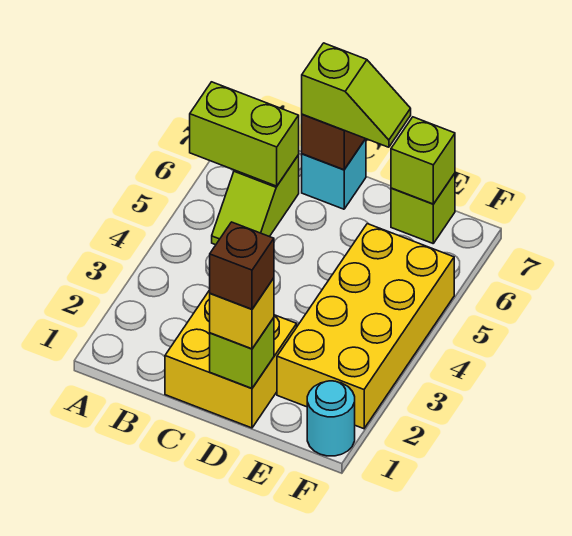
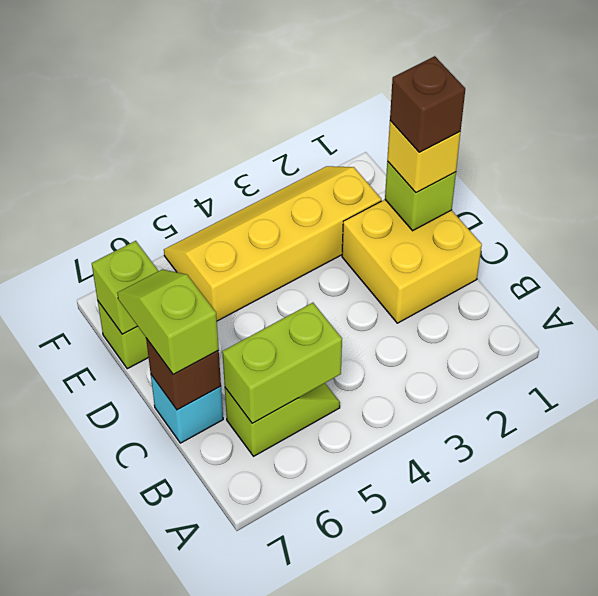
lime 1x2 brick [190,82,299,186] -> lime 1x2 brick turned to [222,303,342,423]
yellow 2x4 brick [277,224,454,429] -> yellow 2x4 slope [164,166,381,321]
cyan 1x1 round brick [307,381,355,456] -> none

